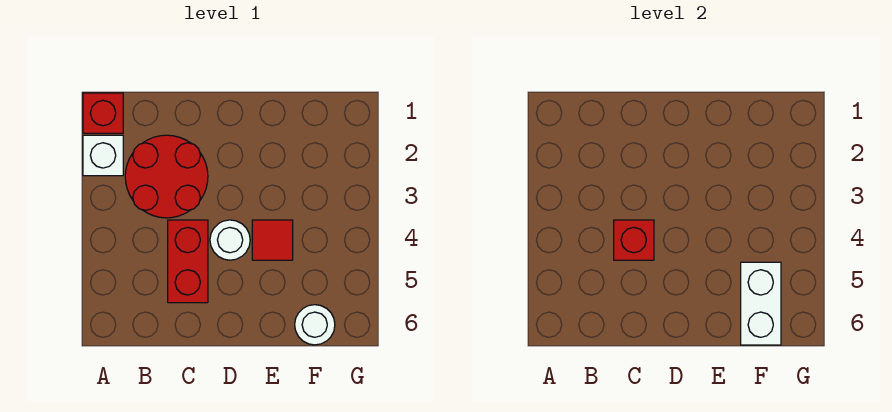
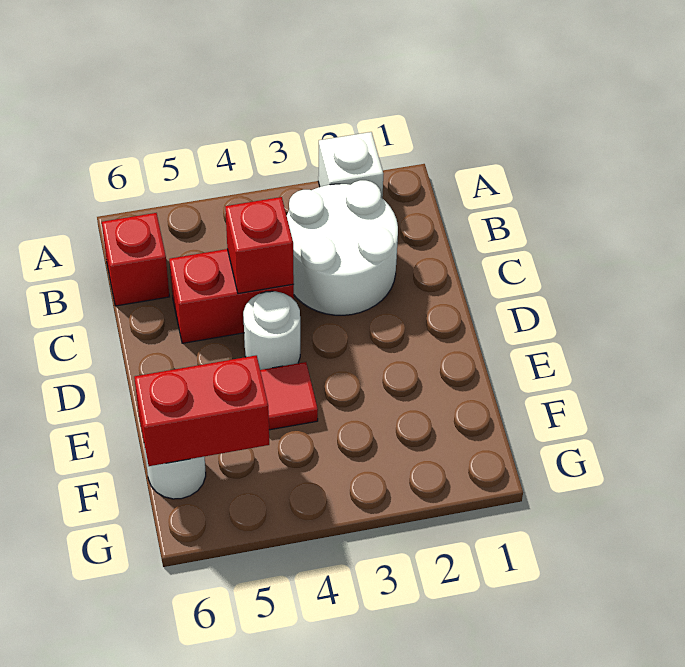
red 1x1 brick [83,93,123,133] -> red 1x1 brick moved to [102,213,170,306]
red 2x2 round brick [125,135,208,218] -> white 2x2 round brick [287,180,398,315]
white 1x2 brick [741,262,781,345] -> red 1x2 brick [134,355,269,466]

